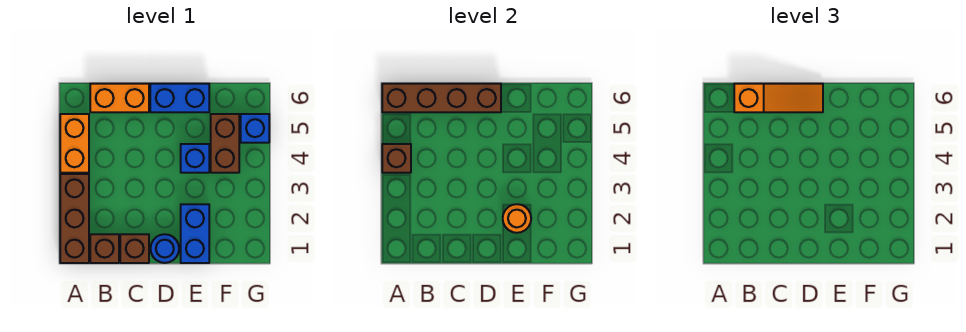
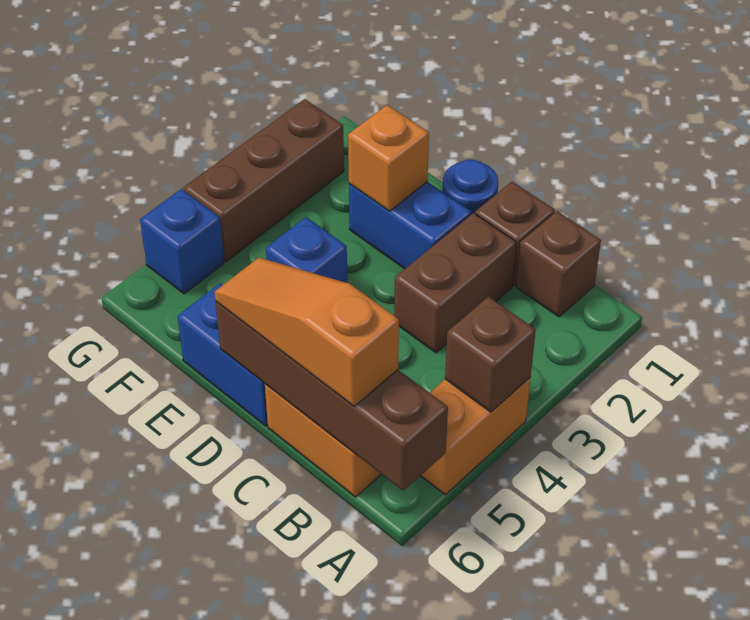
brown 1x3 brick [60,174,89,263] -> brown 1x3 brick moved to [183,99,344,261]
blue 1x2 brick [181,204,209,263] -> blue 1x2 brick turned to [349,182,471,269]
orange 1x1 round brick [503,204,531,233] -> orange 1x1 brick [348,105,429,211]
brown 1x2 brick [211,114,239,173] -> brown 1x2 brick moved to [394,213,516,353]

